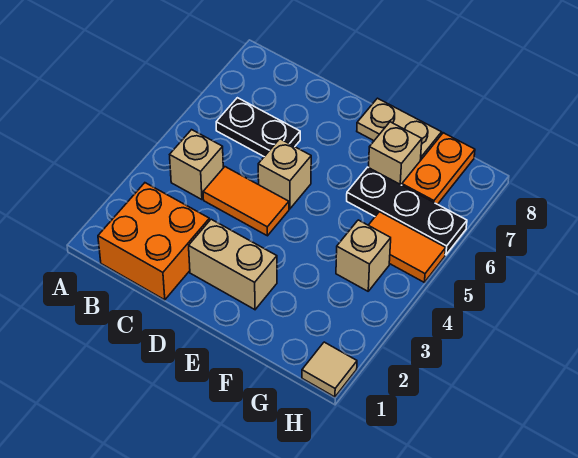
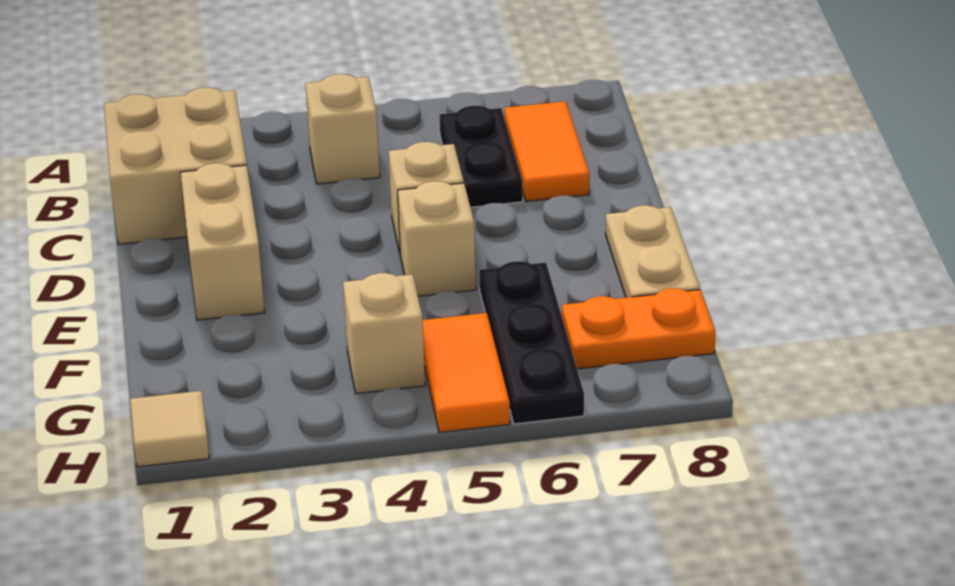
orange 2x2 brick [98,183,210,300] -> tan 2x2 brick [104,87,247,244]
orange 1x2 tile [203,167,289,236] -> orange 1x2 tile moved to [504,101,589,201]
tan 1x1 brick [369,122,422,185] -> tan 1x1 brick moved to [398,181,476,296]

